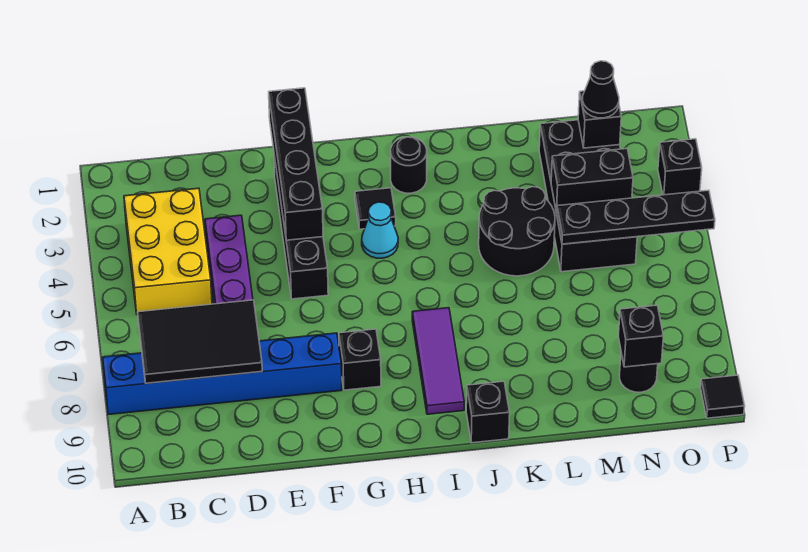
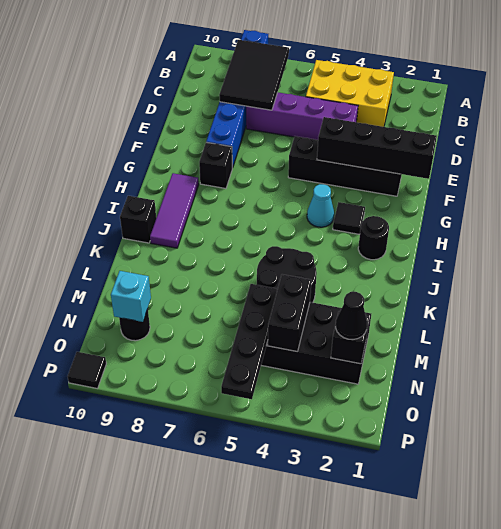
purple 1x3 tile [412,308,464,414] -> purple 1x3 tile turned to [150,173,199,248]
black 1x1 brick [618,305,663,367] -> cyan 1x1 brick [111,271,151,322]
black 1x1 brick [658,139,702,195] -> none

